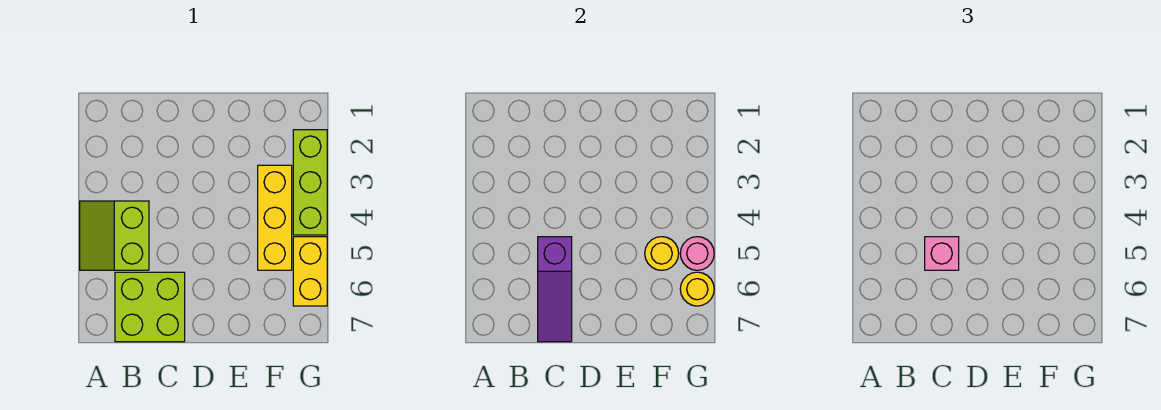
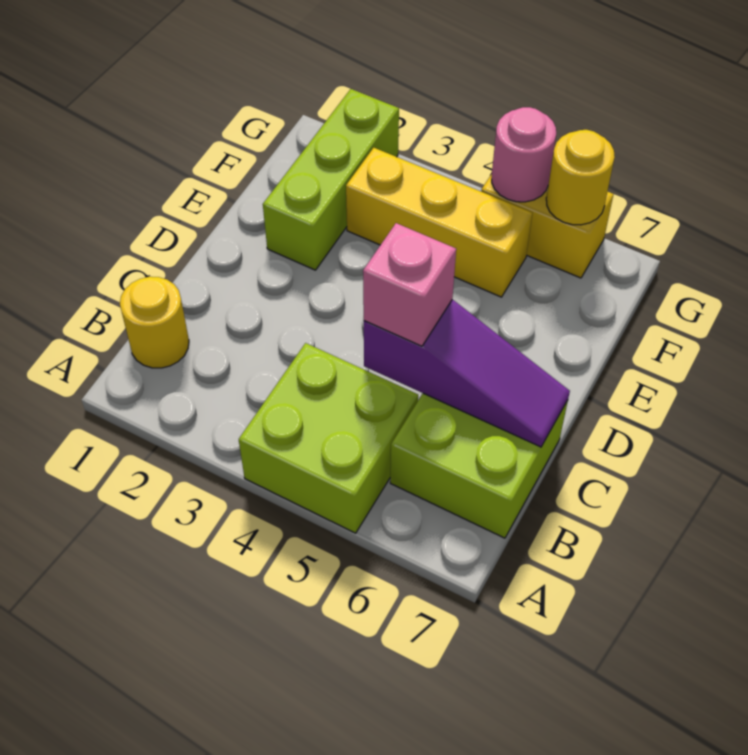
lime 2x2 slope [80,201,149,270] -> lime 2x2 brick [239,343,418,533]
yellow 1x1 round brick [645,237,679,270] -> yellow 1x1 round brick moved to [120,277,189,368]
lime 1x3 brick [293,130,327,235] -> lime 1x3 brick turned to [263,89,399,270]

